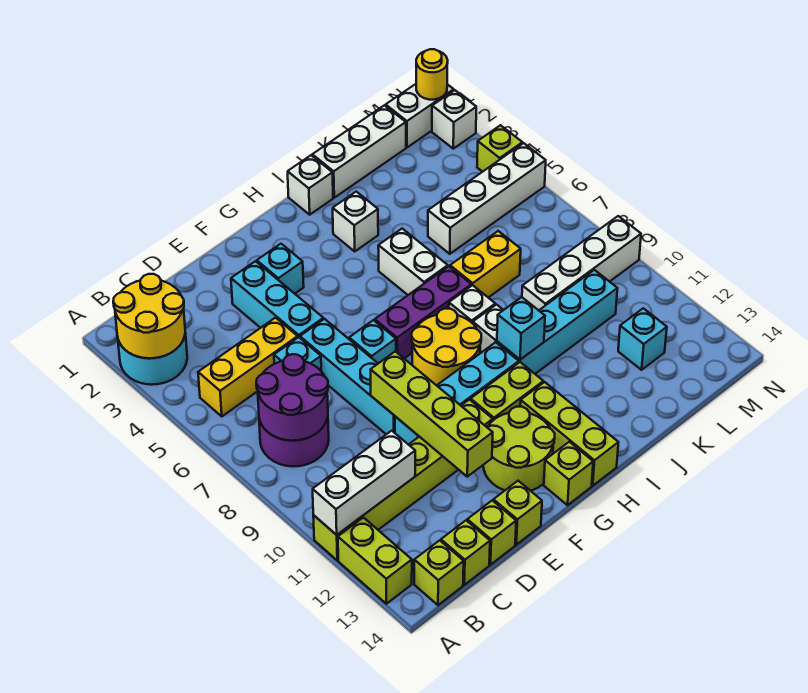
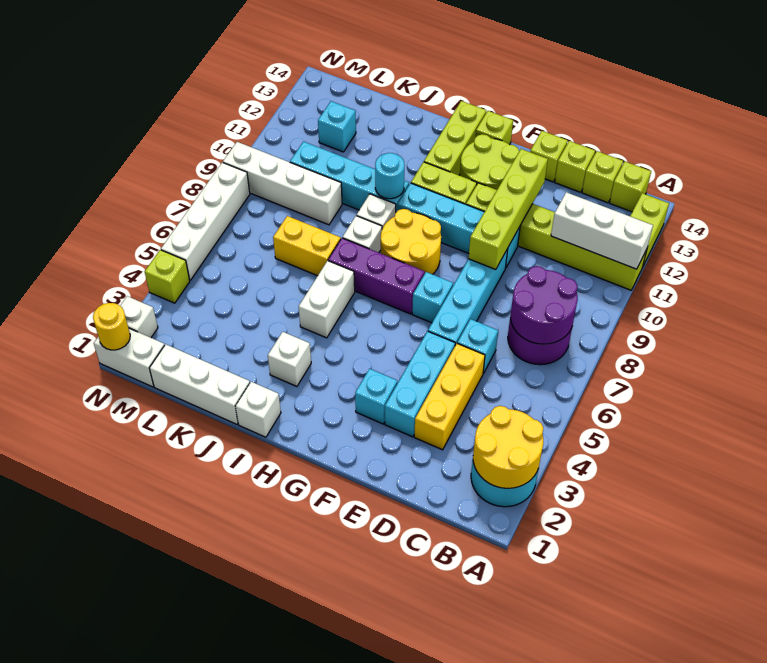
yellow 1x3 brick [198,318,298,416] -> yellow 1x3 brick turned to [414,344,485,450]
cyan 1x1 brick [497,297,545,360] -> cyan 1x1 round brick [375,153,404,199]
white 1x4 brick [428,143,546,254] -> white 1x4 brick turned to [161,162,250,280]

